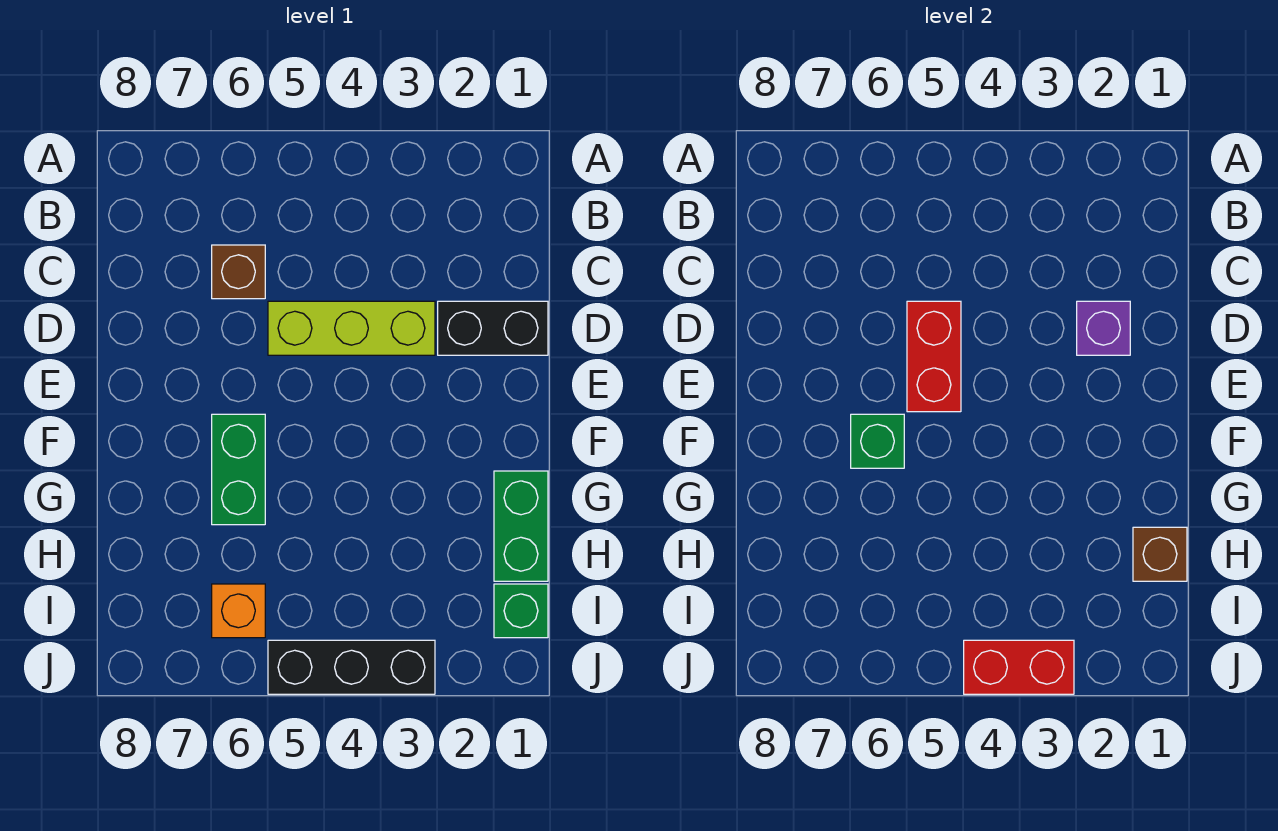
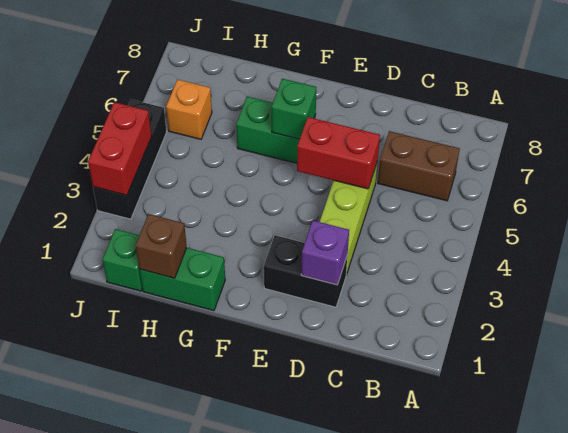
brown 1x1 brick [212,245,265,299] -> brown 1x2 brick [378,131,460,201]
black 1x2 brick [438,301,548,355] -> black 1x2 brick turned to [264,235,348,307]

